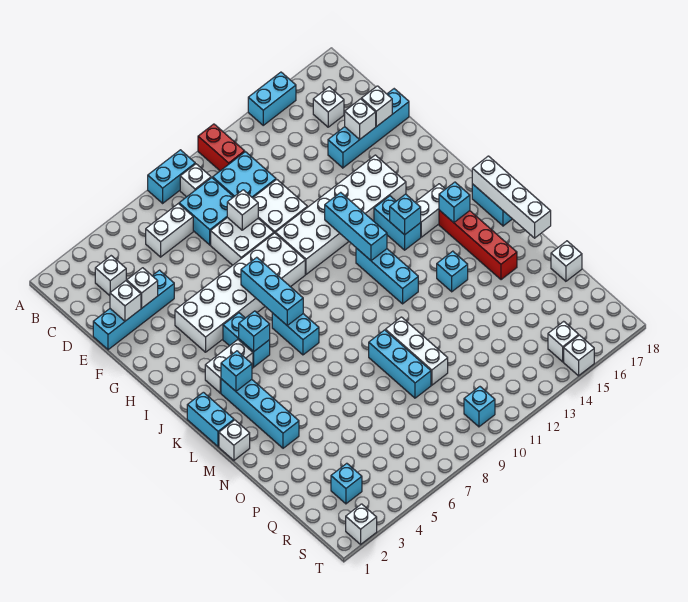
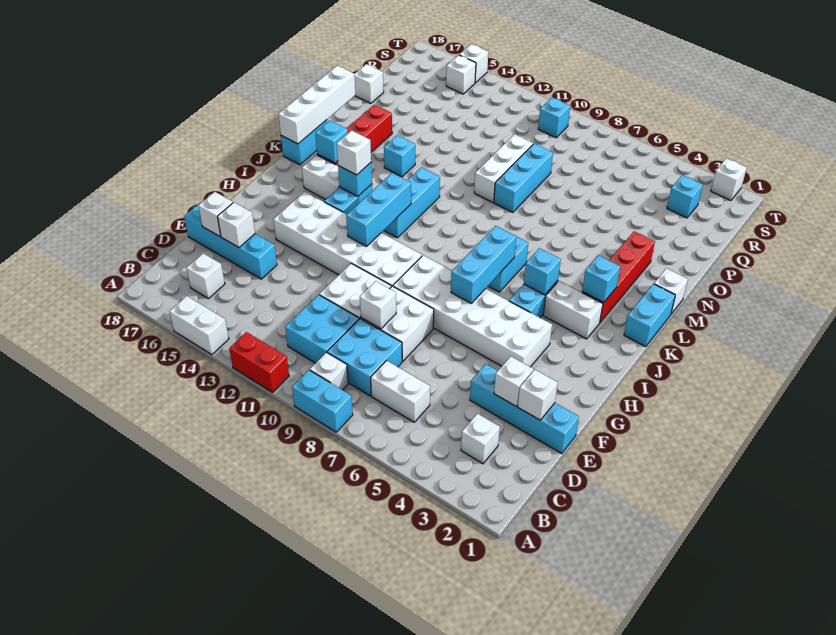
red 1x2 brick [198,124,245,171] -> red 1x2 brick turned to [229,332,289,392]
cyan 1x2 brick [248,72,296,125] -> white 1x2 brick [169,296,229,355]
none -> white 1x1 brick [337,130,371,175]
cyan 1x4 brick [221,379,299,448] -> red 1x4 brick [582,231,655,322]

